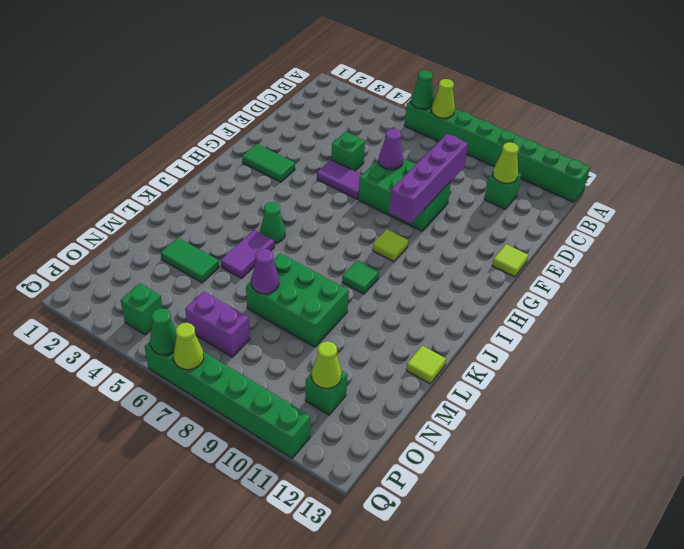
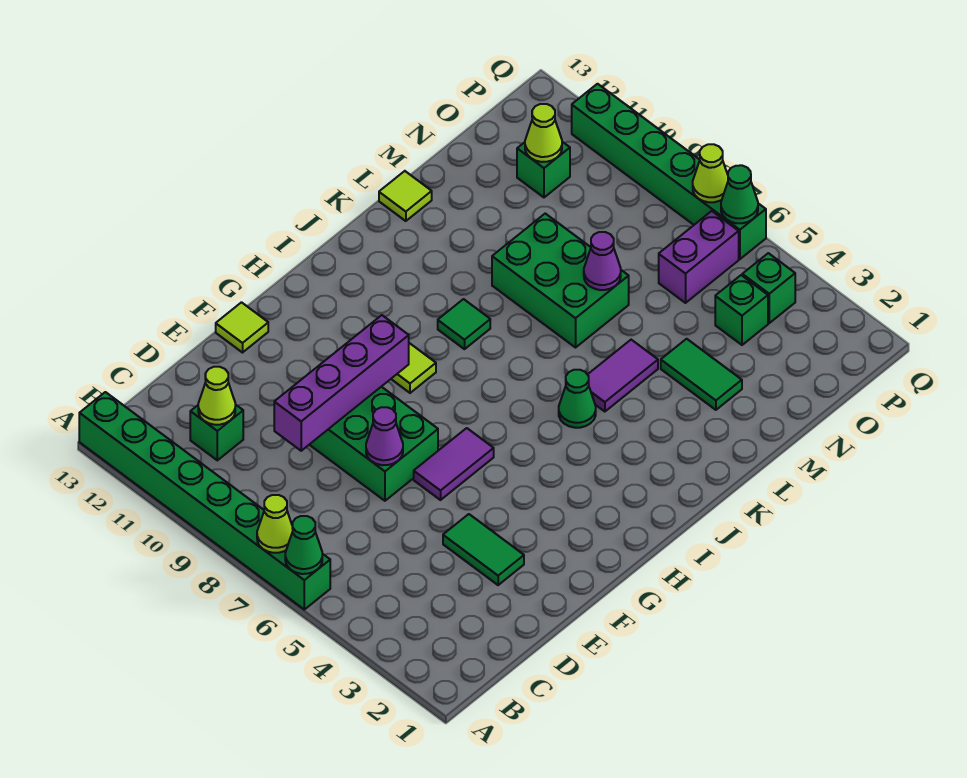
green 1x1 brick [331,132,365,171] -> green 1x1 brick moved to [715,275,768,345]
purple 1x2 tile [317,160,362,199] -> purple 1x2 tile turned to [414,428,494,500]
green 1x2 tile [242,144,295,182] -> green 1x2 tile moved to [443,514,524,585]
purple 1x2 brick [185,292,250,357] -> purple 1x2 brick turned to [659,211,739,303]

